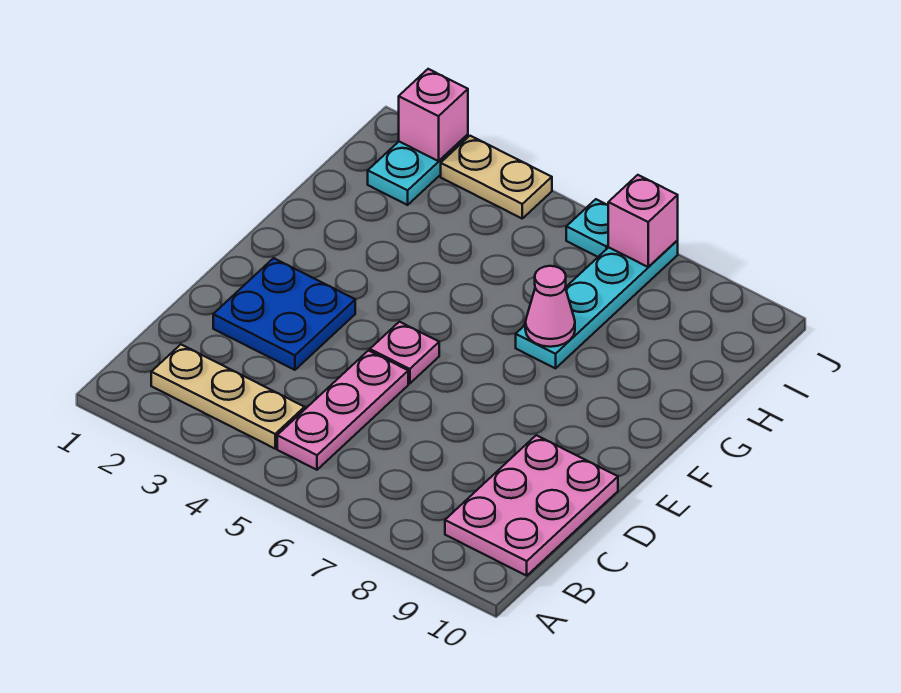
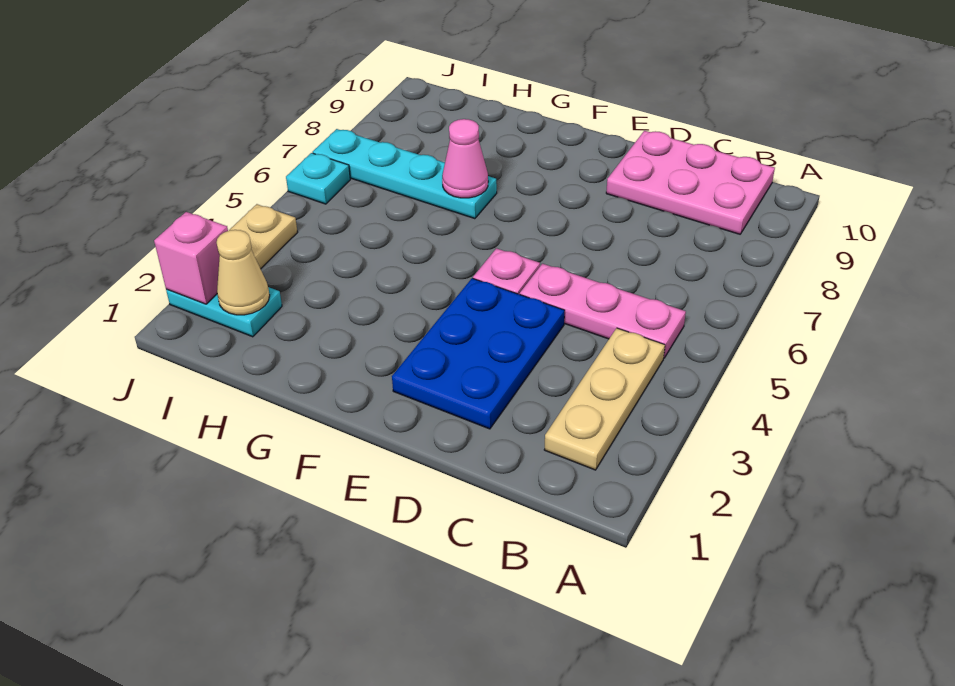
blue 2x2 plate [213,258,355,370] -> blue 2x3 plate [392,278,564,429]
none -> tan 1x1 cone [217,230,270,315]
pink 1x1 brick [608,175,678,267] -> none

